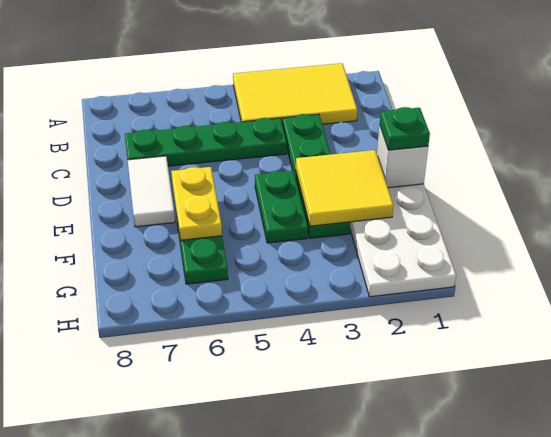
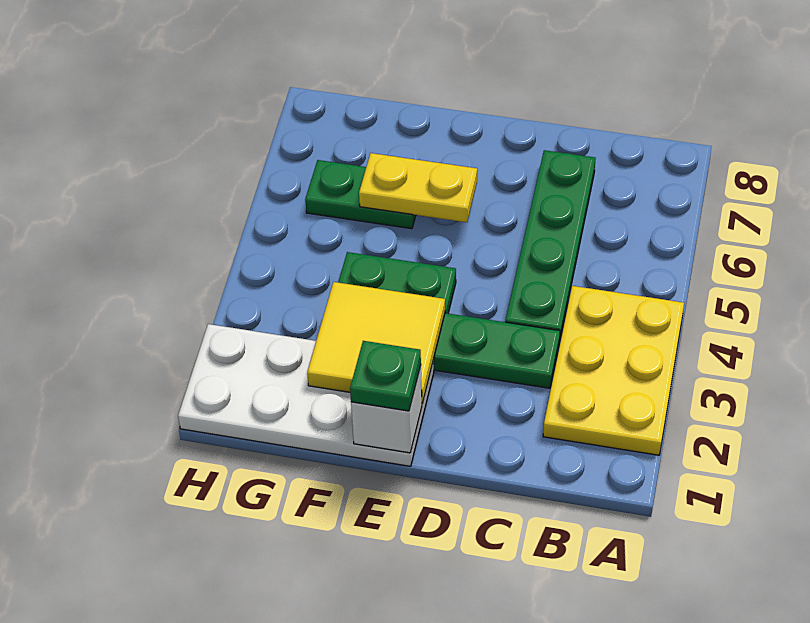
yellow 2x3 tile [233,63,357,124] -> yellow 2x3 plate [543,286,684,455]
white 1x2 tile [128,156,175,227] -> none

